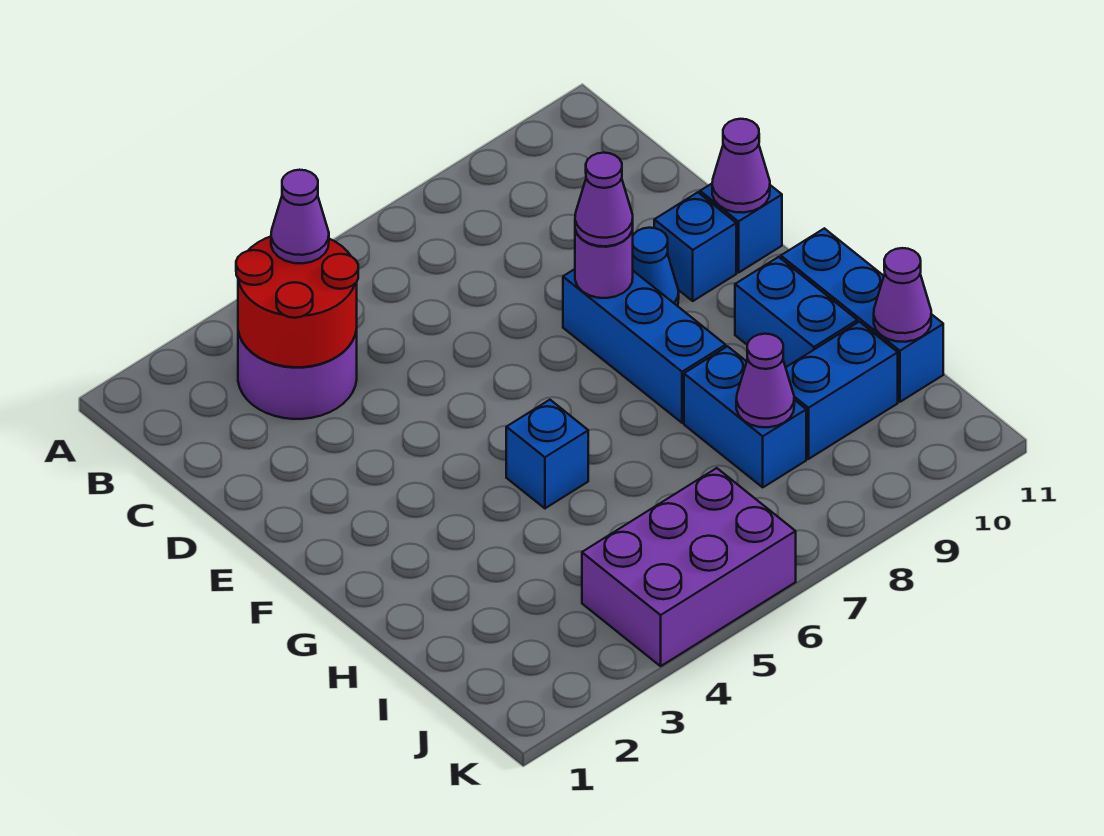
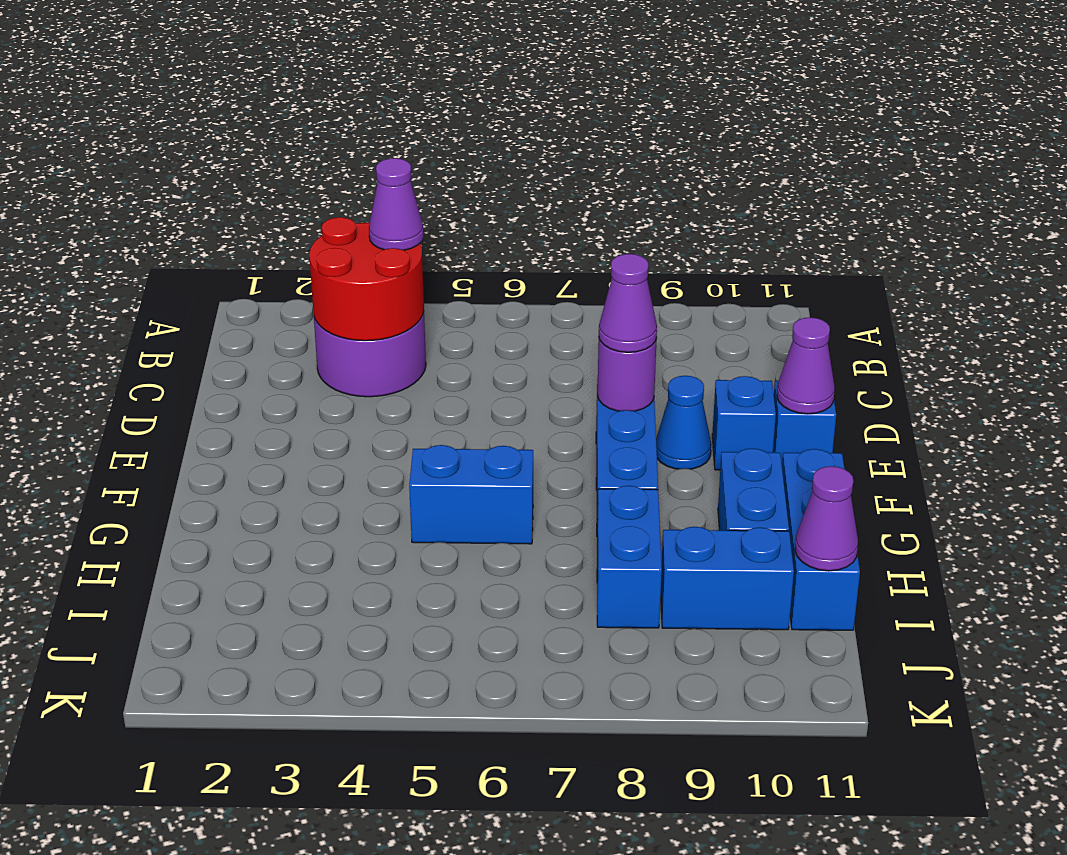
blue 1x1 brick [506,400,588,508] -> blue 1x2 brick [409,445,533,544]
purple 1x1 cone [736,334,794,427] -> none
purple 2x3 brick [582,468,796,666] -> none

